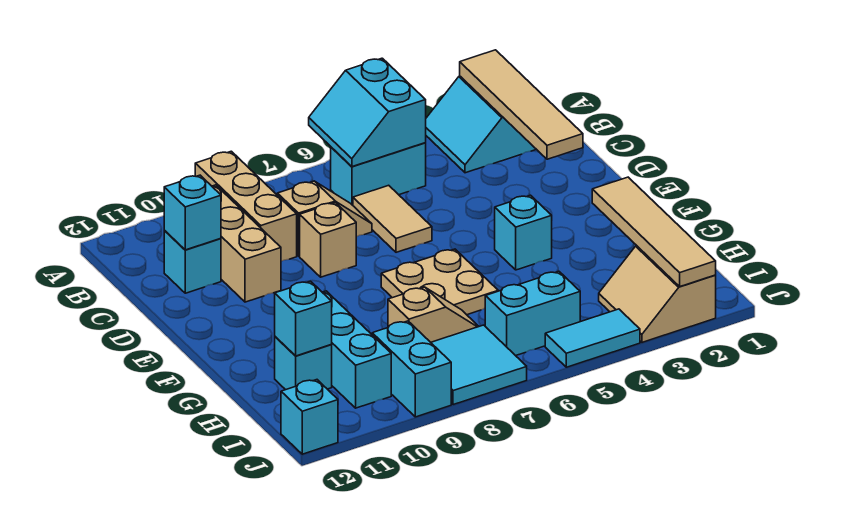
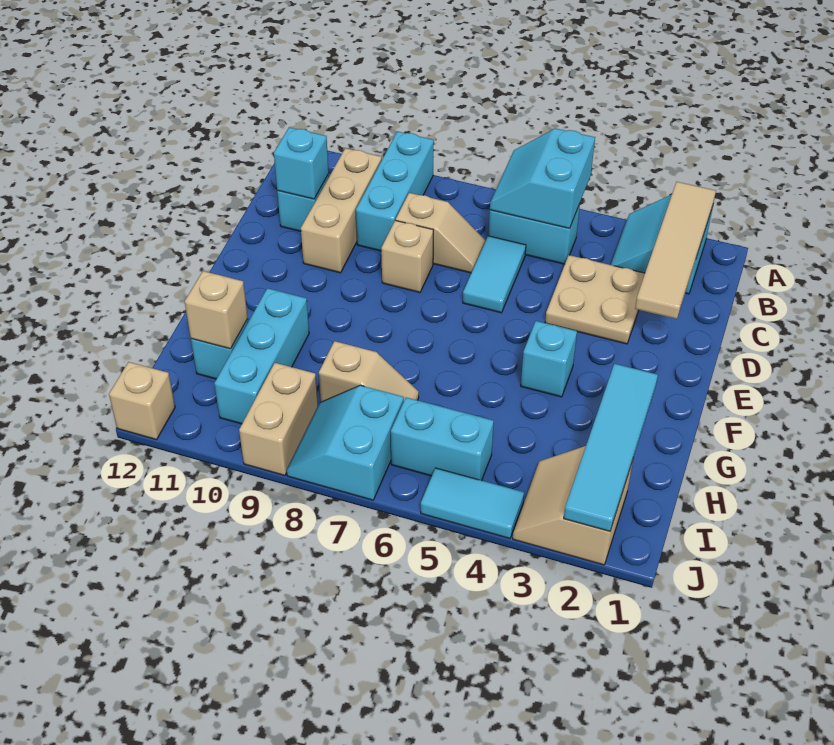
tan 1x3 brick [195,151,297,261] -> cyan 1x3 brick [356,131,434,251]
tan 1x2 tile [353,185,432,252] -> cyan 1x2 tile [463,236,526,313]
tan 2x2 plate [381,249,498,315] -> tan 2x2 plate moved to [545,255,645,344]
tan 1x4 tile [592,177,716,286] -> cyan 1x4 tile [564,364,658,531]
cyan 1x1 brick [275,281,332,356] -> tan 1x1 brick [185,271,248,349]
cyan 2x2 tile [431,325,527,405] -> cyan 2x2 slope [287,385,404,500]
cyan 1x2 brick [372,321,451,417] -> tan 1x2 brick [239,363,318,475]
cyan 1x1 brick [281,380,338,454] -> tan 1x1 brick [109,362,175,440]

